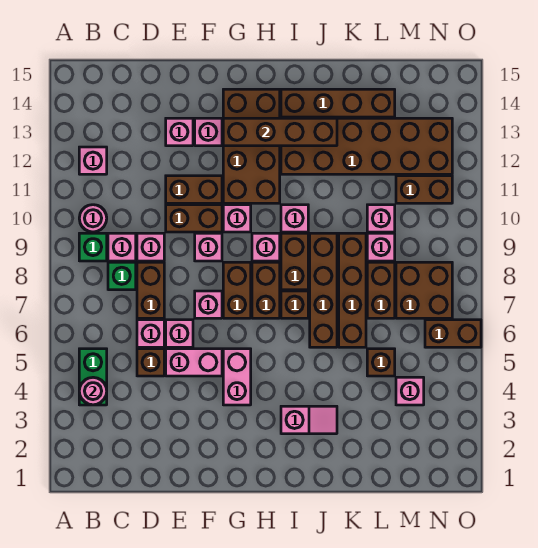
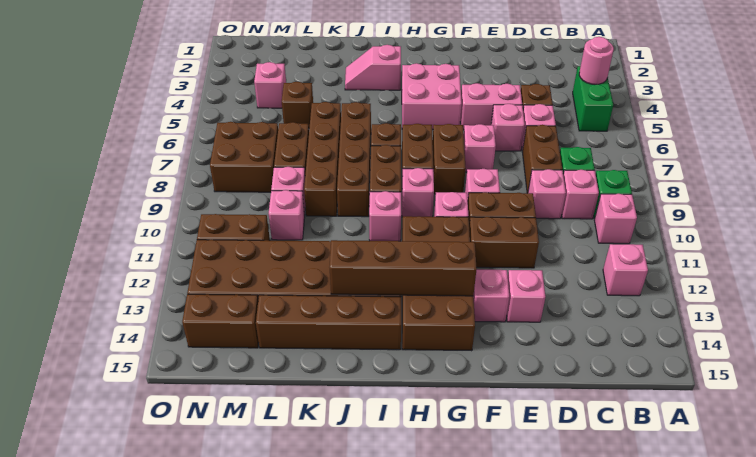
pink 1x1 round brick [79,205,107,232] -> pink 1x1 brick [594,194,637,244]
pink 1x2 brick [223,349,251,405] -> pink 2x2 brick [402,63,462,130]
brown 1x2 brick [425,320,481,347] -> brown 1x2 brick moved to [182,294,259,348]

